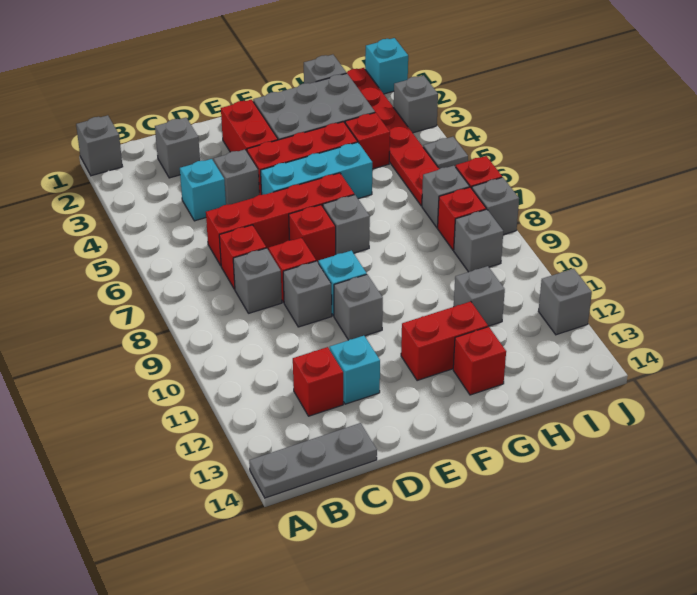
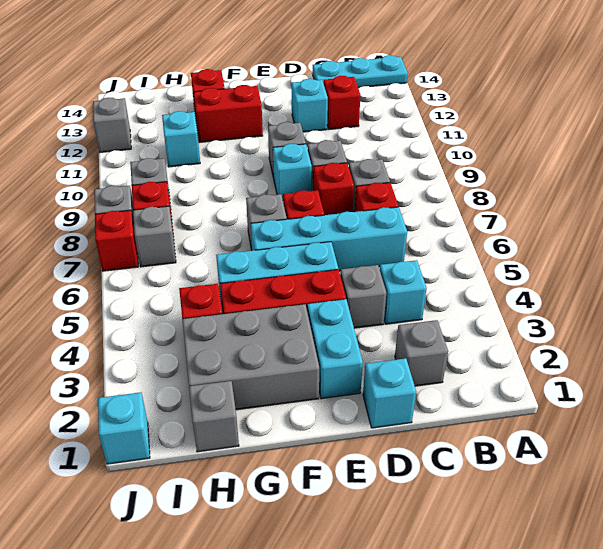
grey 1x1 brick [76,115,123,176] -> none
grey 1x3 plate [249,423,377,498] -> cyan 1x3 plate [313,55,408,88]
red 1x4 brick [206,173,354,266] -> cyan 1x4 brick [251,207,407,271]
none -> cyan 1x1 brick [363,358,416,428]
red 1x2 brick [221,100,278,152] -> cyan 1x2 brick [307,299,363,399]
grey 1x1 brick [454,266,505,326] -> cyan 1x1 brick [162,111,200,167]
red 1x6 plate [346,68,439,206] -> none
grey 1x1 brick [394,75,438,133] -> none
grey 1x1 plate [423,137,468,169] -> none

